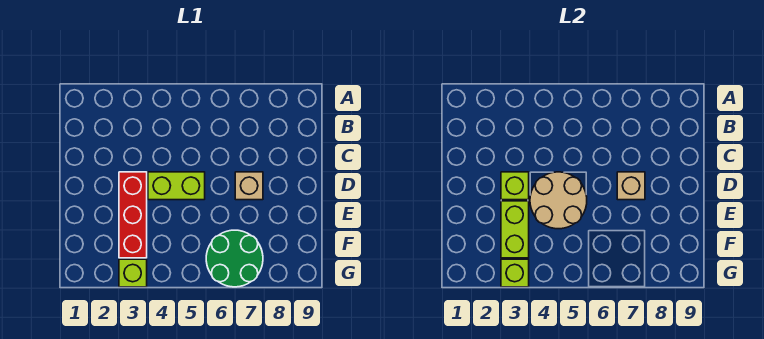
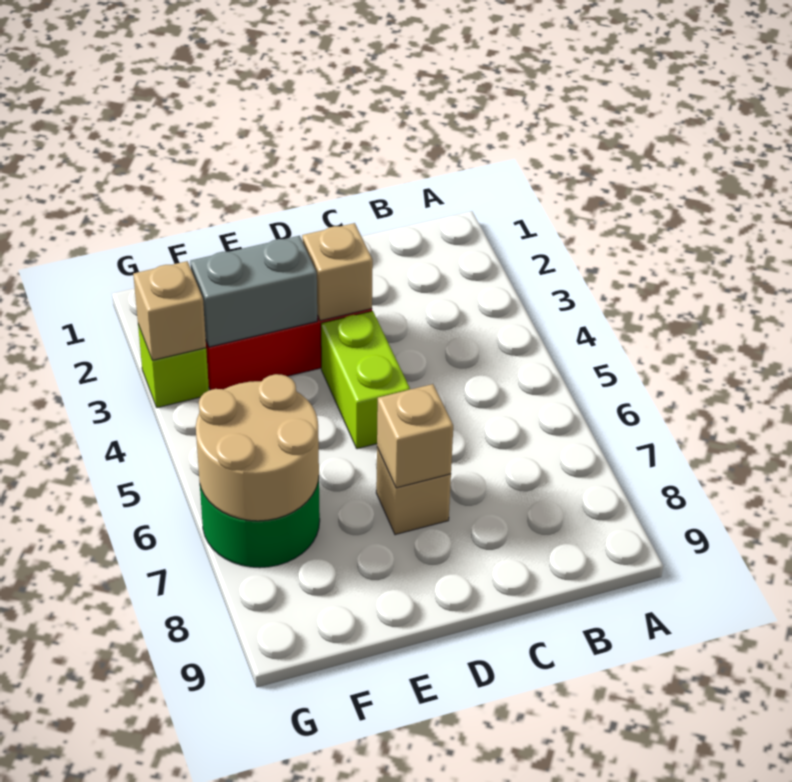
lime 1x1 brick [501,172,529,200] -> tan 1x1 brick [302,223,373,321]
tan 2x2 round brick [530,172,587,229] -> tan 2x2 round brick moved to [196,374,319,521]
lime 1x2 brick [501,201,529,258] -> grey 1x2 brick [190,236,317,347]
lime 1x1 brick [501,259,529,287] -> tan 1x1 brick [133,261,206,360]

